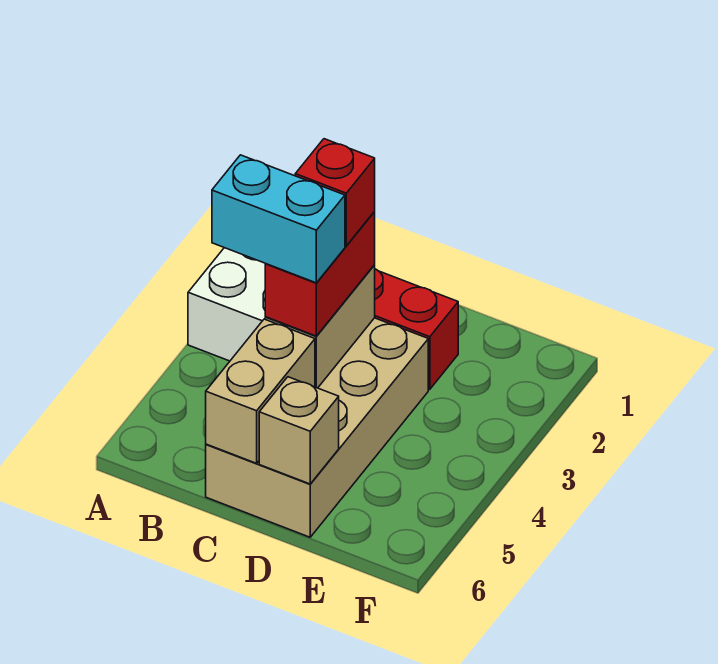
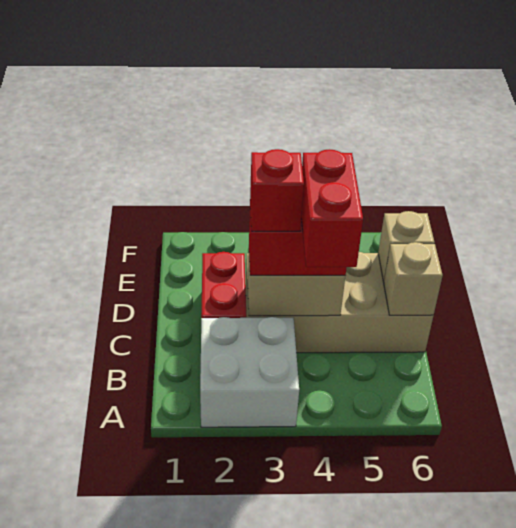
cyan 1x2 brick [212,155,345,283] -> red 1x2 brick [301,149,363,267]
tan 1x2 brick [206,319,315,463] -> tan 1x1 brick [384,242,443,315]

